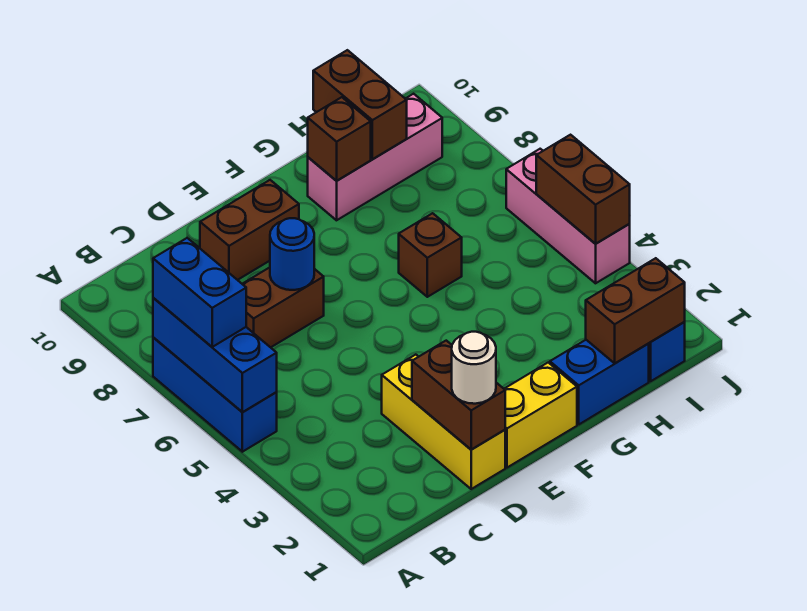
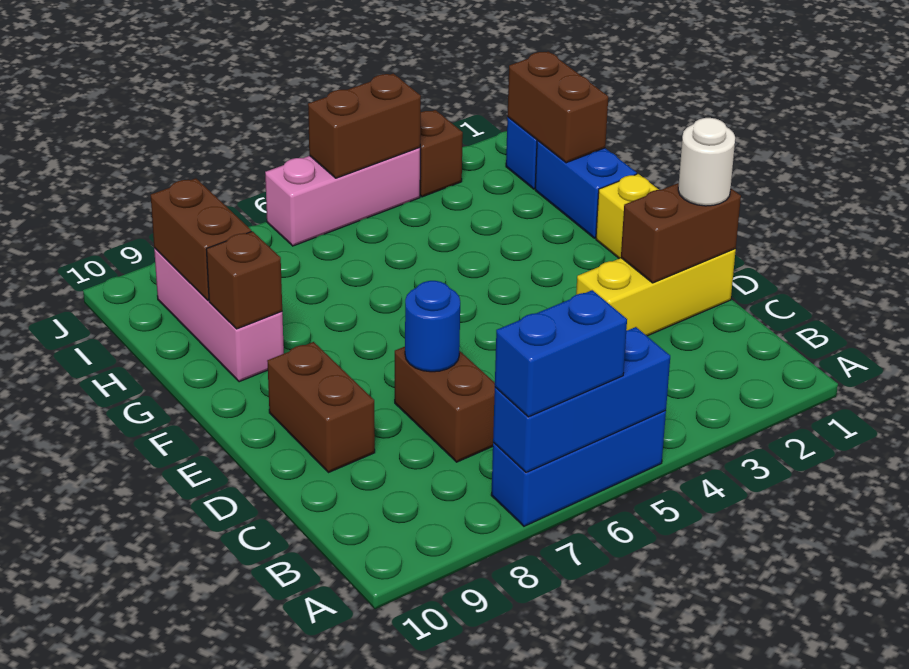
brown 1x1 brick [399,213,462,297] -> brown 1x1 brick moved to [420,110,463,197]
brown 1x2 brick [313,50,407,159] -> brown 1x2 brick turned to [151,178,251,301]

